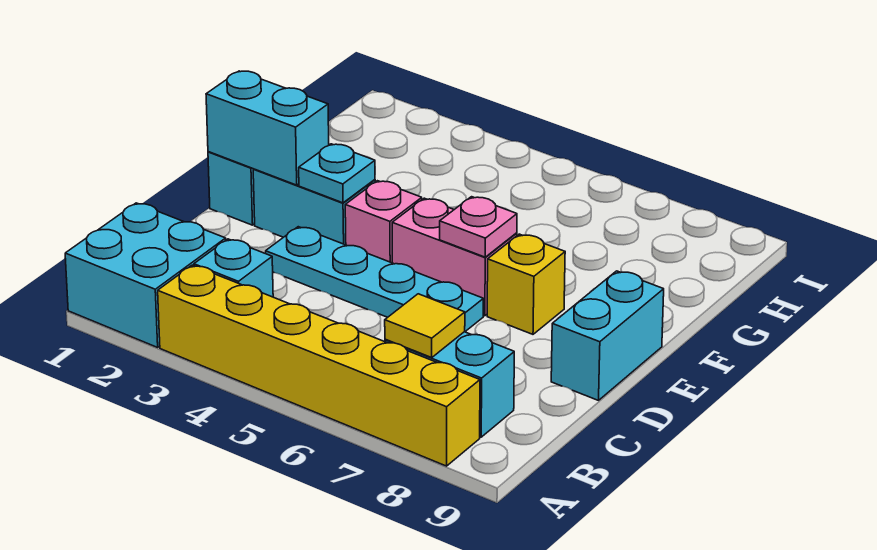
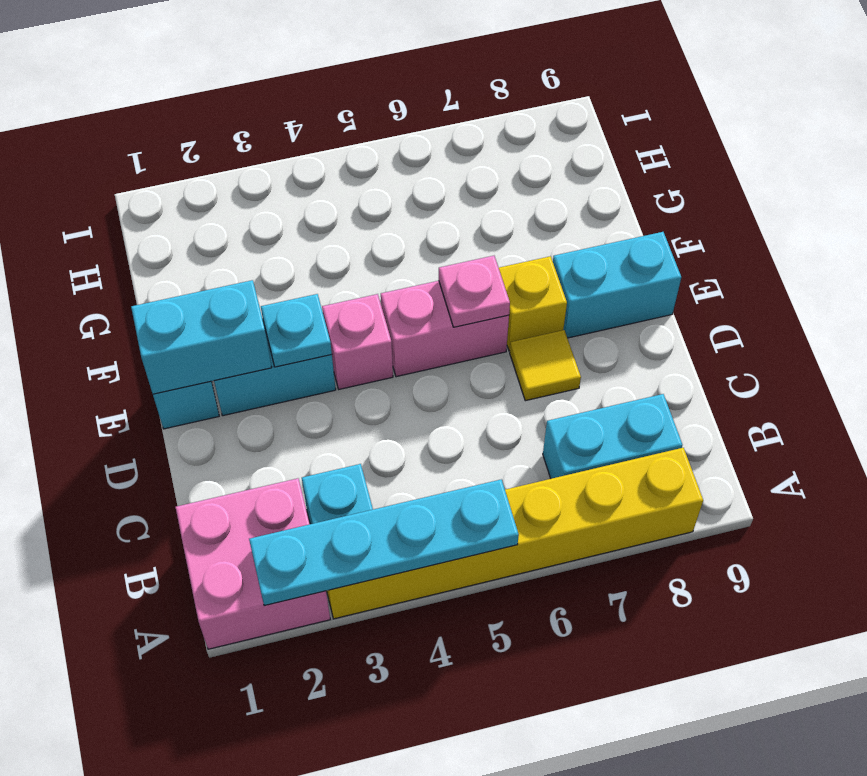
cyan 2x2 brick [65,203,226,347] -> pink 2x2 brick [176,478,330,649]
yellow 1x1 tile [385,294,465,358] -> yellow 1x1 tile moved to [510,330,581,401]
cyan 1x4 plate [266,227,483,331] -> cyan 1x4 plate moved to [249,480,519,606]
cyan 1x2 brick [551,271,664,400] -> cyan 1x2 brick turned to [553,232,681,338]

